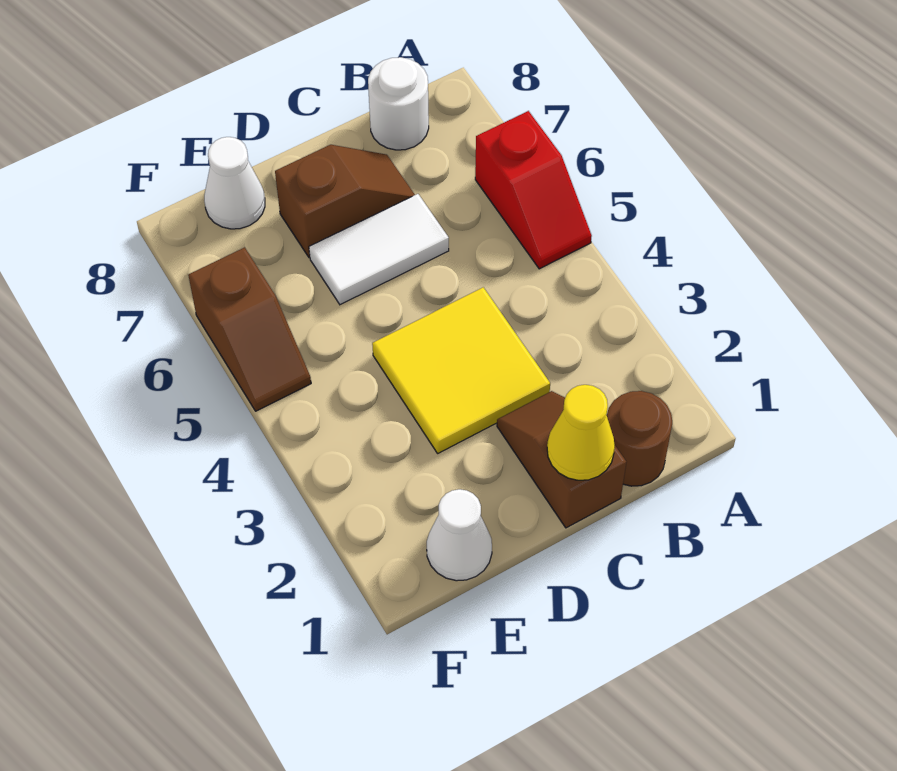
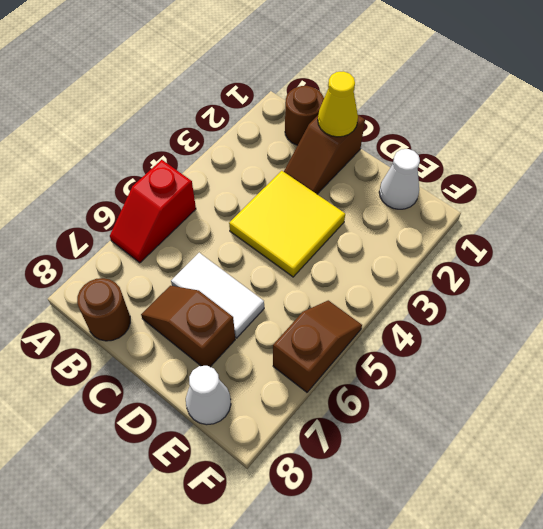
red 1x2 slope [475,111,592,269] -> red 1x2 slope turned to [110,160,196,263]
white 1x1 round brick [368,57,429,150] -> brown 1x1 round brick [77,278,130,341]

